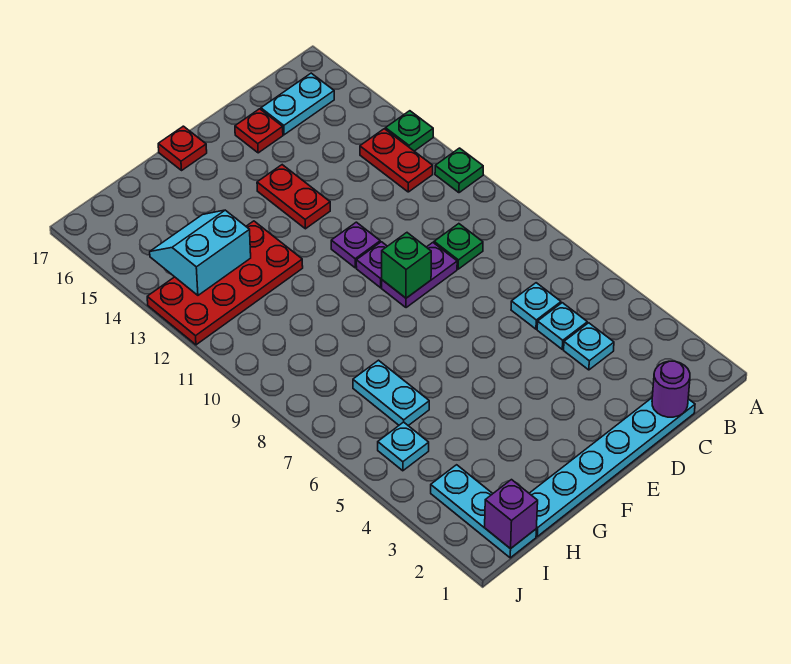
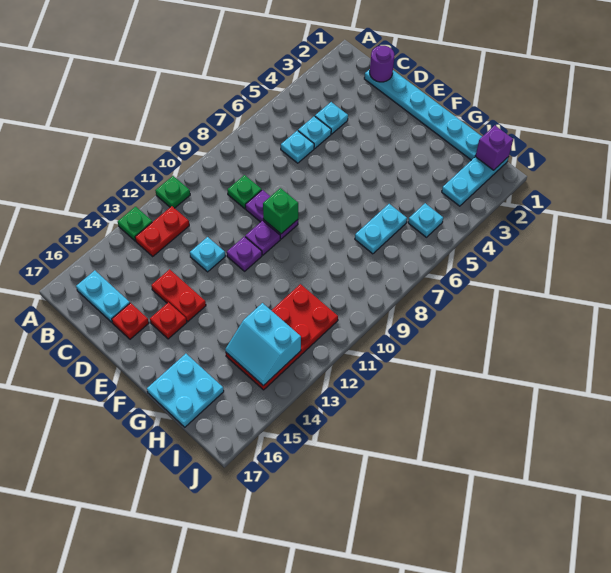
none -> cyan 1x1 plate [190,237,225,272]
red 1x2 plate [257,165,330,229] -> red 1x2 plate turned to [151,269,206,322]
red 1x1 plate [158,126,207,170] -> red 1x1 plate moved to [150,302,187,339]
red 2x4 plate [147,221,303,345] -> red 2x4 plate turned to [226,284,338,390]
none -> cyan 2x2 plate [147,354,224,427]

